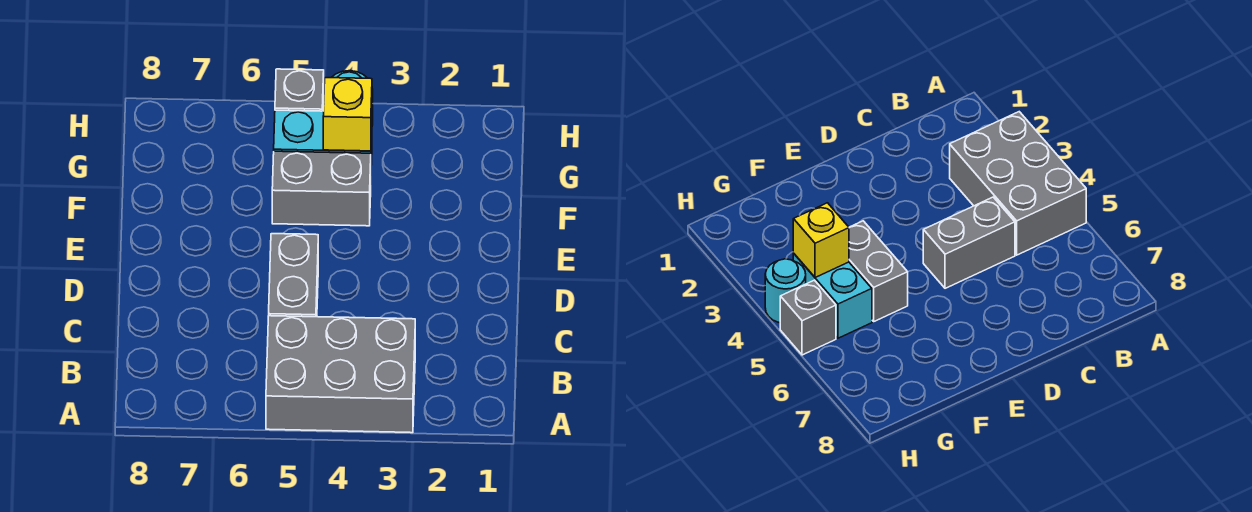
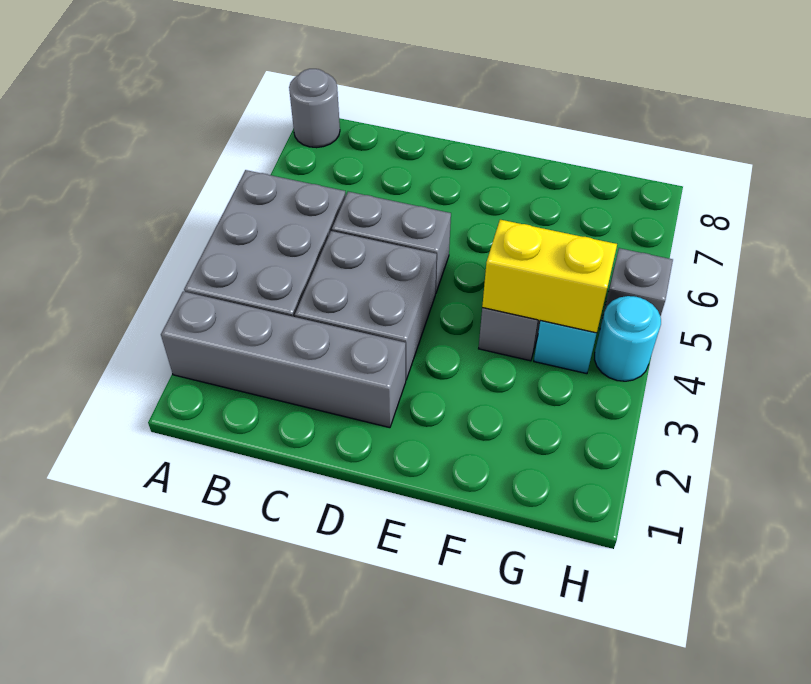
none -> grey 1x4 brick [161,291,406,428]
none -> grey 1x1 round brick [289,69,340,148]
none -> grey 2x2 brick [295,231,437,380]
yellow 1x1 brick [323,78,372,151] -> yellow 1x2 brick [482,220,617,333]

